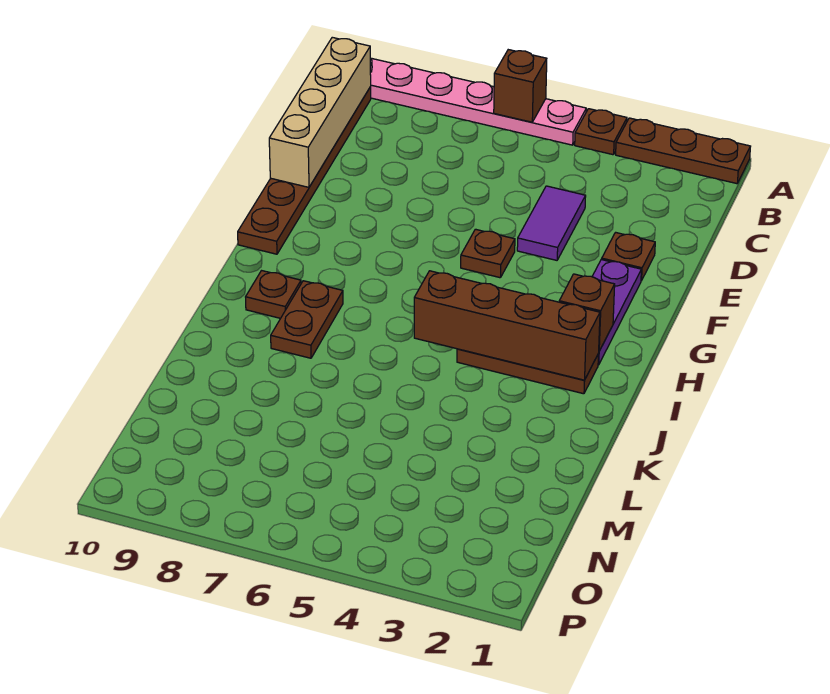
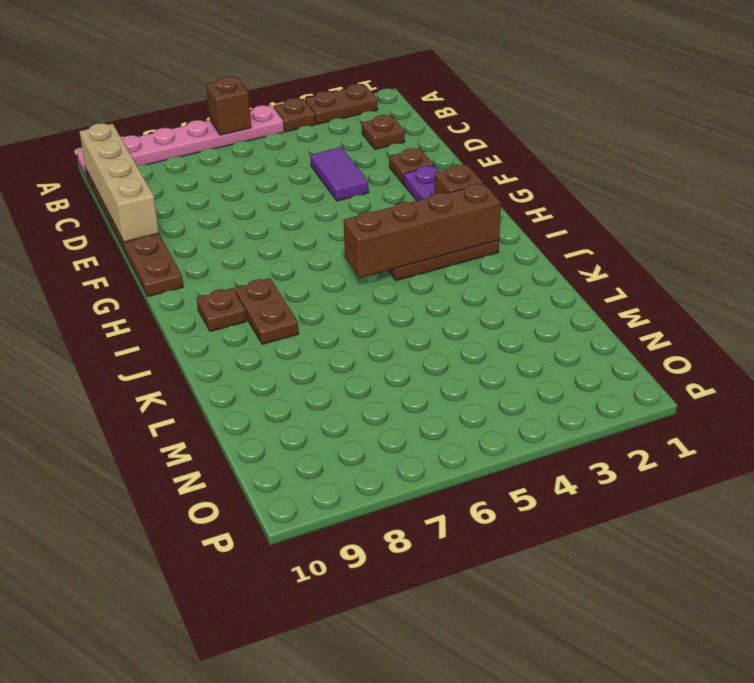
brown 1x3 plate [616,118,751,184] -> brown 1x2 plate [305,84,378,124]
brown 1x1 plate [461,229,515,278] -> brown 1x1 plate moved to [362,115,405,149]

